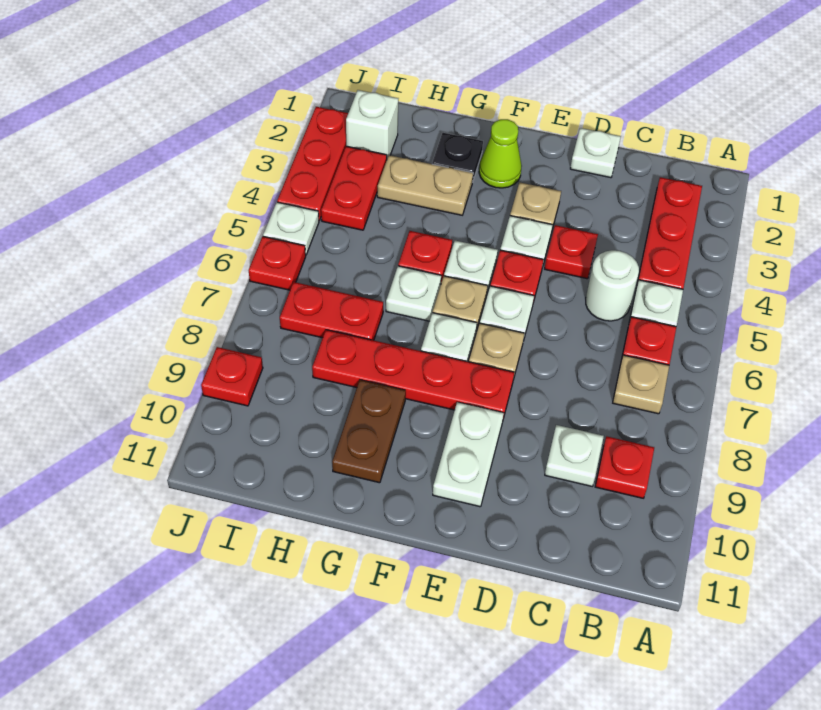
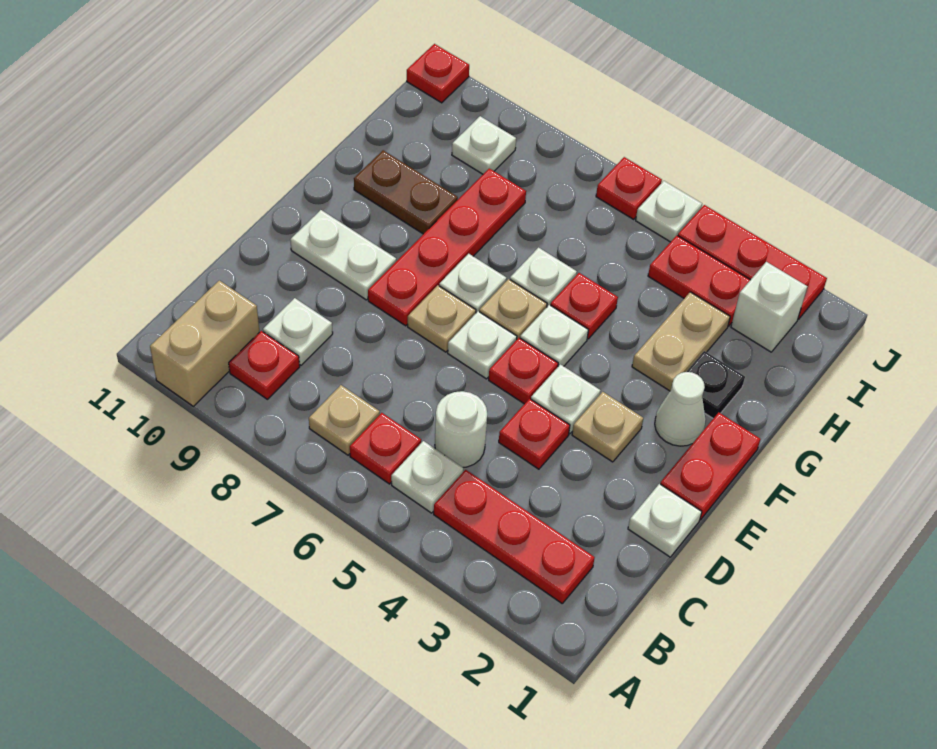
none -> tan 1x2 brick [150,280,259,406]
lime 1x1 cone [479,119,522,188] -> white 1x1 cone [655,372,706,446]
red 1x2 plate [280,282,383,340] -> red 1x2 plate moved to [660,412,760,520]
none -> white 1x1 plate [452,116,516,174]
red 1x1 plate [201,347,263,406] -> red 1x1 plate moved to [407,44,469,103]

